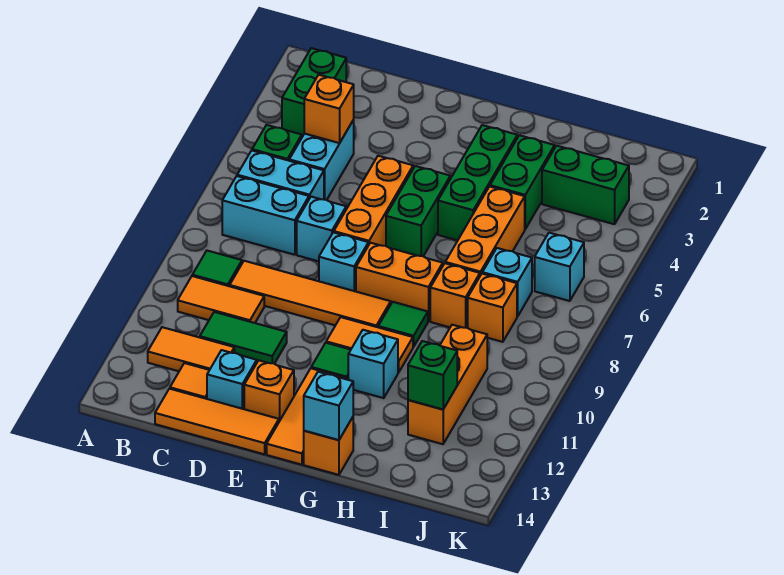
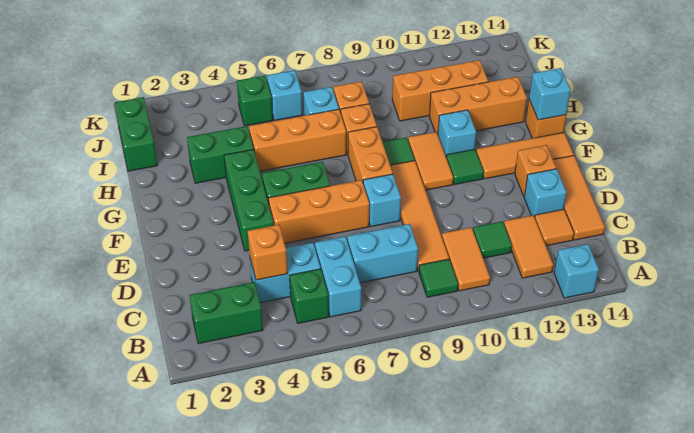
cyan 1x2 brick [222,176,309,255] -> cyan 1x2 brick turned to [347,224,418,283]
green 1x2 tile [200,312,287,364] -> green 1x1 tile [473,221,512,258]
cyan 1x1 brick [297,197,346,261] -> cyan 1x1 brick moved to [554,244,599,298]
green 1x3 brick [438,125,517,240] -> green 1x3 brick turned to [224,149,274,251]
none -> orange 1x3 brick [429,77,527,134]
green 1x2 brick [542,146,629,224] -> green 1x2 brick moved to [115,97,157,171]
green 1x1 brick [408,341,457,409] -> green 1x1 brick moved to [237,76,273,126]

